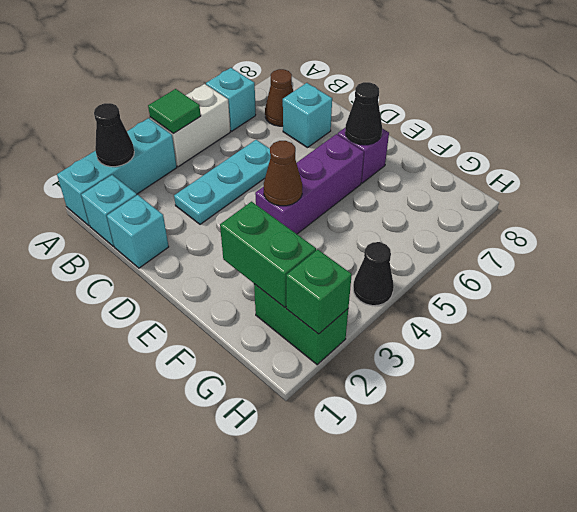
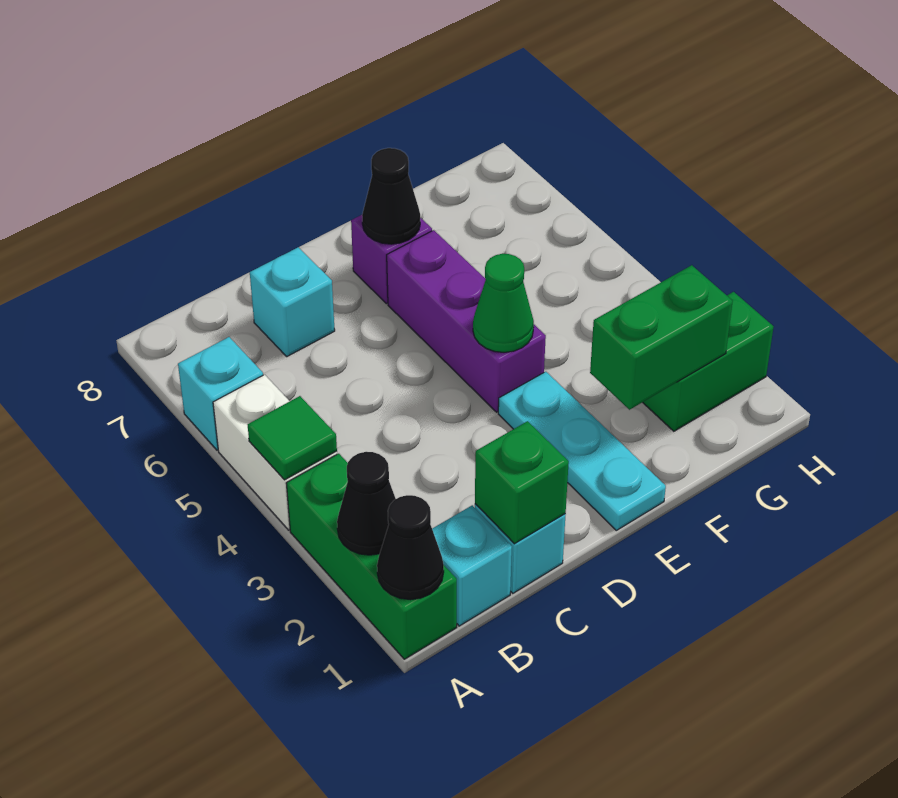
cyan 1x3 brick [57,118,177,226] -> green 1x3 brick [286,454,457,659]
brown 1x1 cone [265,69,293,126] -> none
cyan 1x3 plate [174,140,270,224] -> cyan 1x3 plate moved to [498,372,666,530]
brown 1x1 cone [264,141,302,206] -> green 1x1 cone [473,254,534,352]
green 1x1 brick [286,249,352,334] -> green 1x1 brick moved to [475,421,569,544]
black 1x1 cone [353,242,394,306] -> black 1x1 cone moved to [377,495,444,600]

